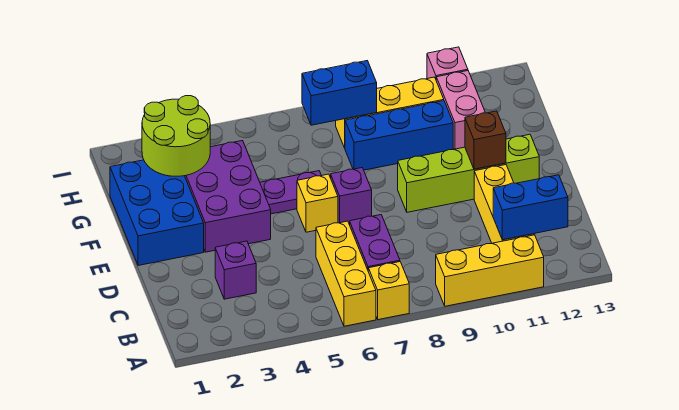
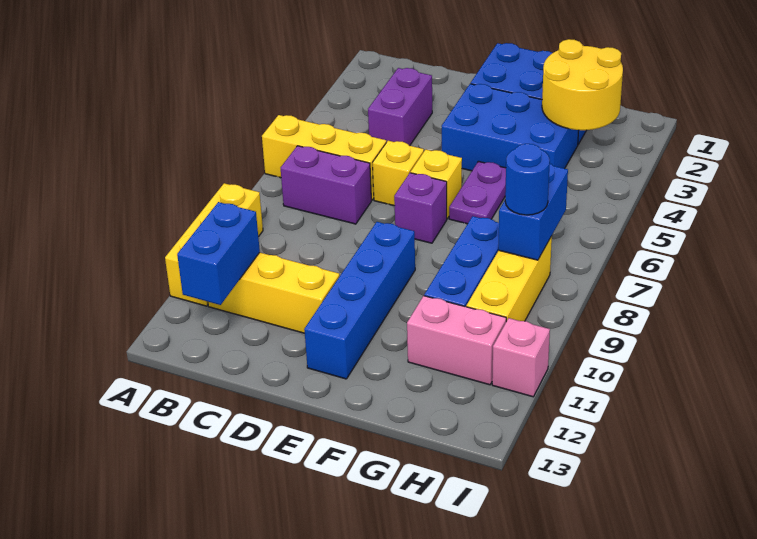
yellow 1x1 brick [368,262,409,320] -> yellow 1x1 brick moved to [373,141,424,206]
purple 1x1 brick [215,241,256,299] -> purple 1x2 brick [368,68,432,146]
purple 2x3 brick [185,141,271,252] -> blue 2x3 brick [442,84,579,171]
lime 1x4 brick [398,134,539,212] -> blue 1x4 brick [304,222,415,379]
brown 1x1 brick [465,111,506,169] -> none
lime 2x2 round brick [142,96,210,176] -> yellow 2x2 round brick [542,39,623,130]
none -> blue 1x1 round brick [505,144,550,215]

